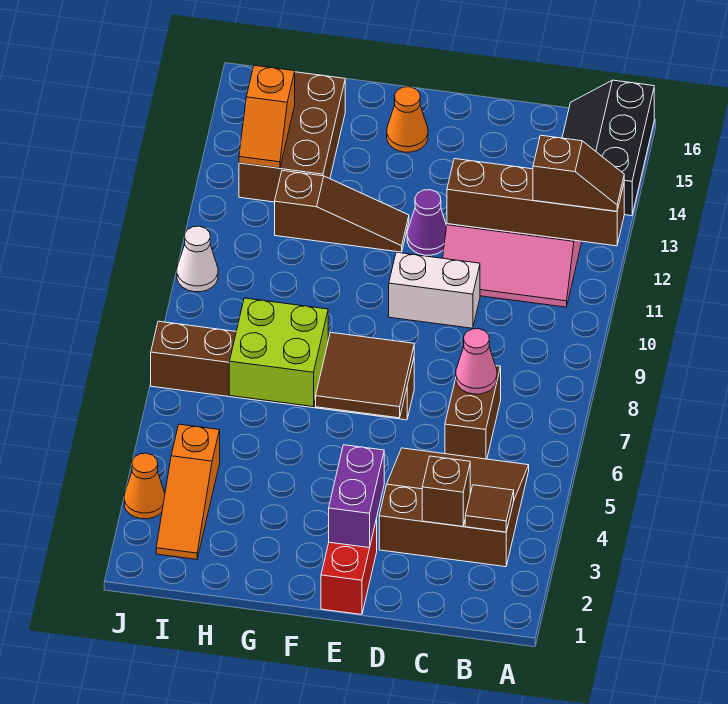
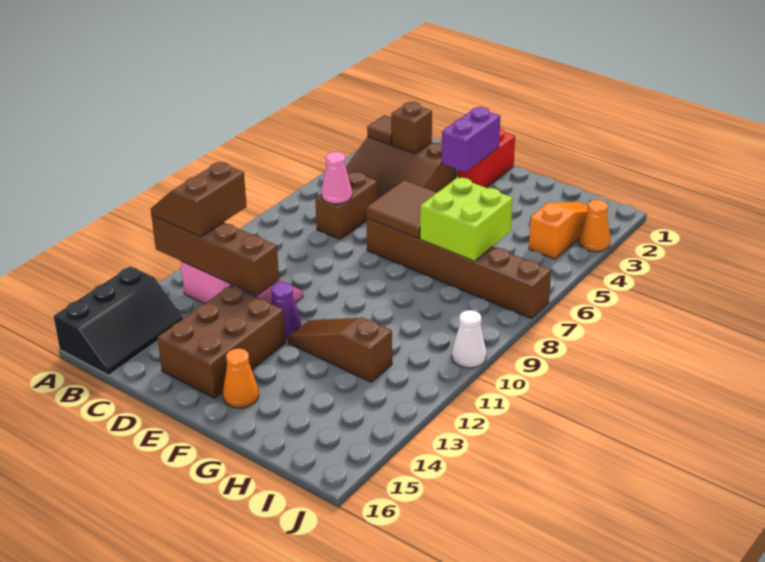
brown 1x2 slope [533,135,624,211] -> brown 2x2 slope [151,162,247,237]
white 1x2 brick [389,252,480,328] -> none
brown 2x3 brick [239,72,345,202] -> brown 2x3 brick moved to [157,285,285,398]
orange 1x2 slope [239,65,295,168] -> none

